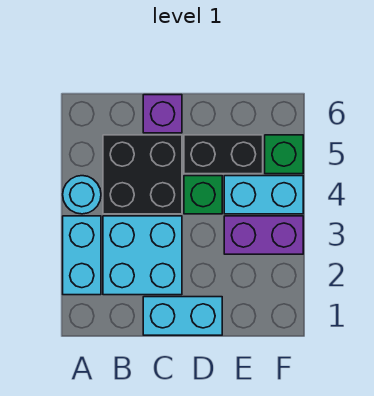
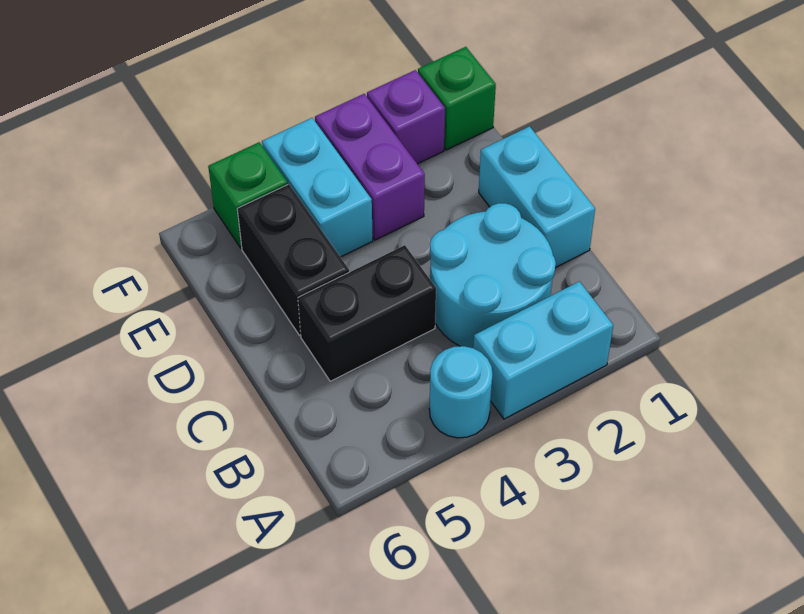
cyan 2x2 brick [103,216,182,295] -> cyan 2x2 round brick [430,203,556,348]
black 2x2 brick [103,135,182,214] -> black 1x2 brick [298,245,436,381]
purple 1x1 brick [143,95,182,133] -> purple 1x1 brick moved to [367,70,445,164]
green 1x1 brick [184,176,222,214] -> green 1x1 brick moved to [418,47,496,150]

